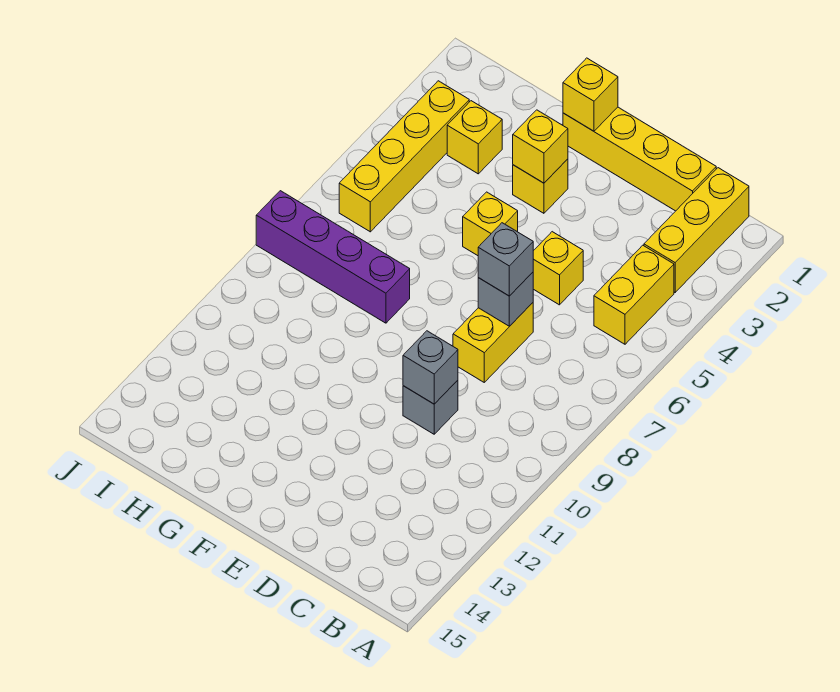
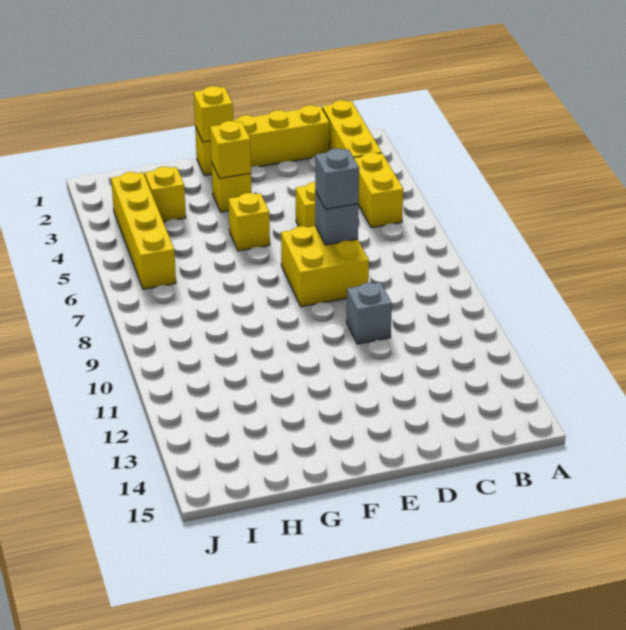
yellow 1x2 brick [453,303,533,382] -> yellow 2x2 brick [281,226,369,307]
grey 1x1 brick [403,331,458,404] -> none
purple 1x4 brick [256,191,410,323] -> none

